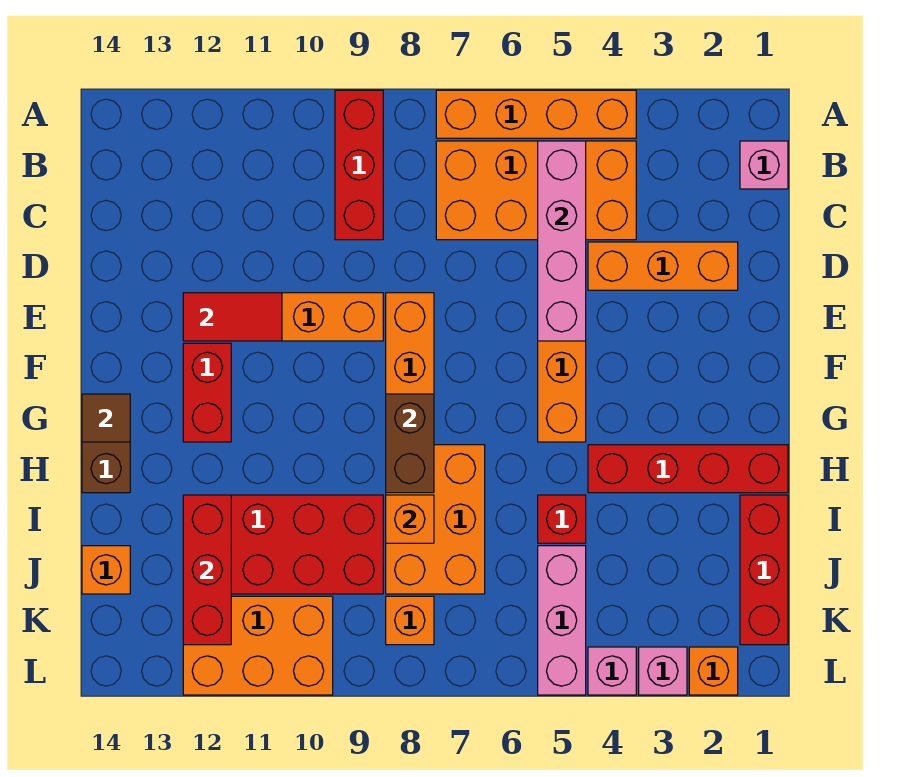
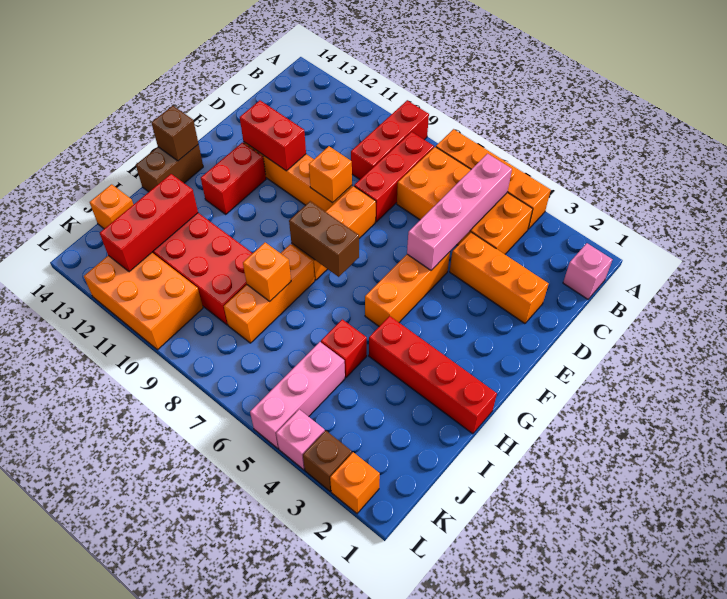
red 1x2 tile [183,293,282,341] -> red 1x2 brick [240,100,306,171]
brown 1x2 brick [386,394,434,493] -> brown 1x2 brick turned to [289,201,359,277]
brown 1x1 tile [82,394,130,442] -> brown 1x1 brick [152,106,198,161]
orange 2x3 brick [386,445,485,594] -> orange 1x3 brick [224,244,315,343]
red 1x3 brick [740,495,788,645] -> red 1x3 brick moved to [354,132,434,222]
orange 1x1 brick [386,596,434,645] -> orange 1x1 brick moved to [309,146,352,203]
pink 1x1 brick [639,647,687,695] -> brown 1x1 brick [303,431,352,491]

